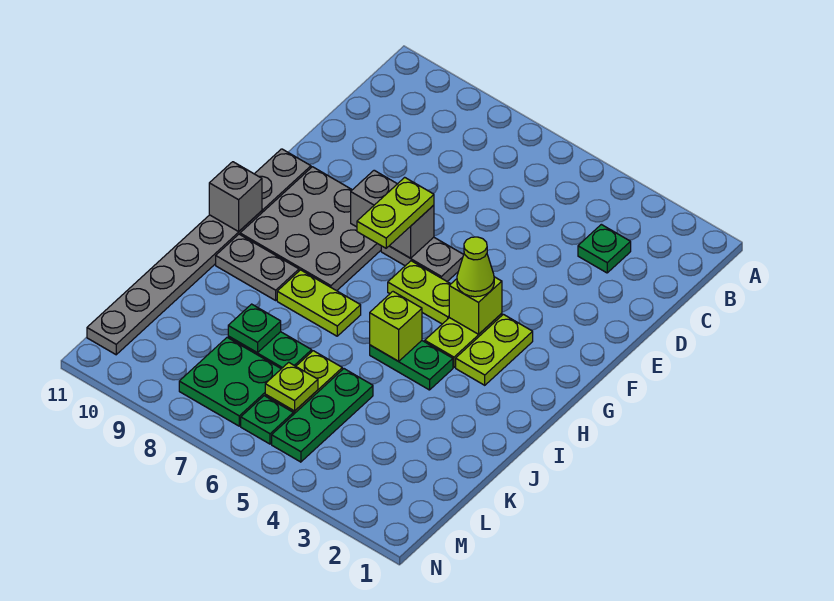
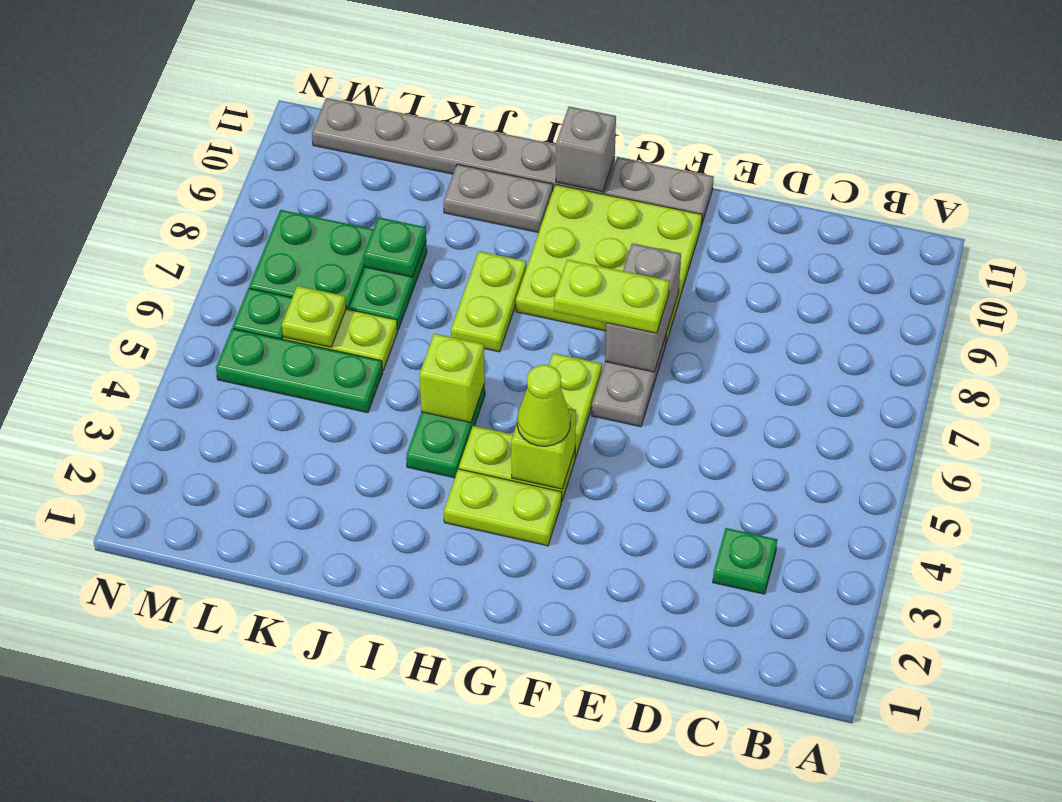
grey 3x3 plate [240,167,381,291] -> lime 3x3 plate [516,184,702,343]
grey 1x2 plate [216,234,299,300] -> grey 1x2 plate turned to [444,164,553,233]

